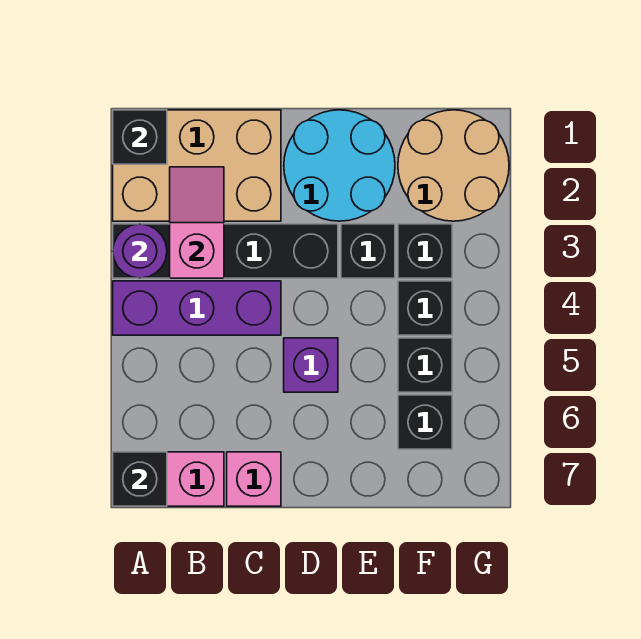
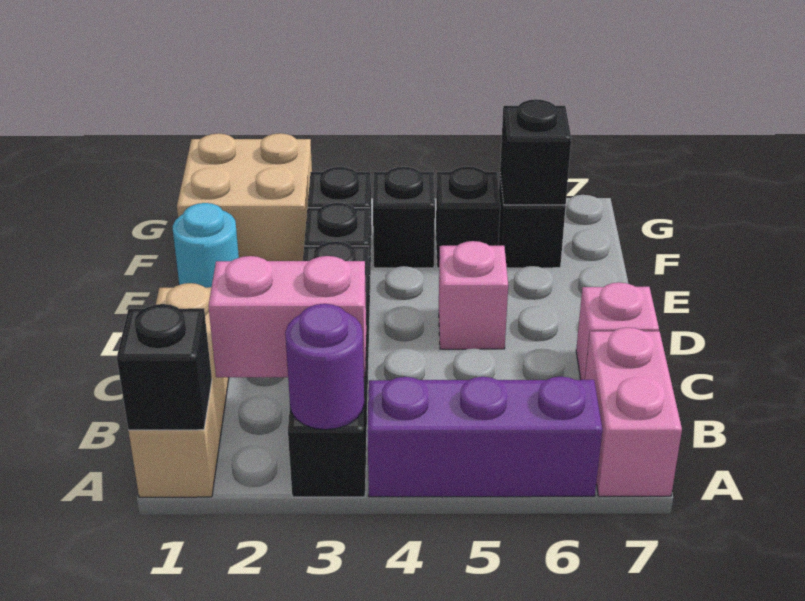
tan 2x3 brick [113,110,281,221] -> tan 1x3 brick [128,283,229,497]
purple 1x3 brick [113,281,281,335] -> purple 1x3 brick turned to [367,376,602,497]
black 1x1 brick [113,452,167,506] -> black 1x1 brick moved to [500,99,571,205]
pink 1x2 slope [170,167,224,278] -> pink 1x2 brick [208,256,366,377]
cyan 2x2 round brick [284,110,395,221] -> cyan 1x1 round brick [173,203,239,288]
purple 1x1 brick [284,338,338,392] -> pink 1x1 brick [439,241,508,349]
tan 2x2 round brick [398,110,509,221] -> tan 2x2 brick [177,133,312,261]

